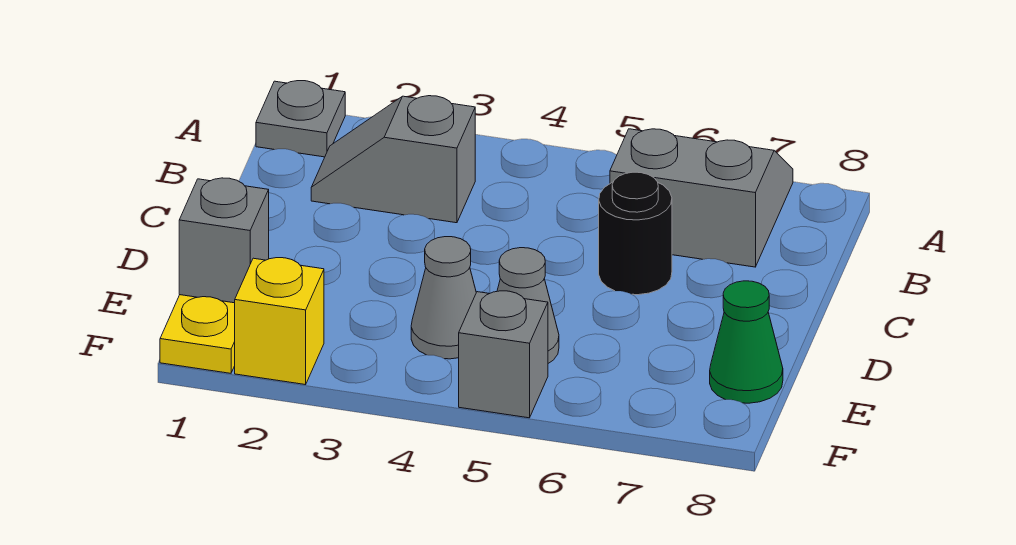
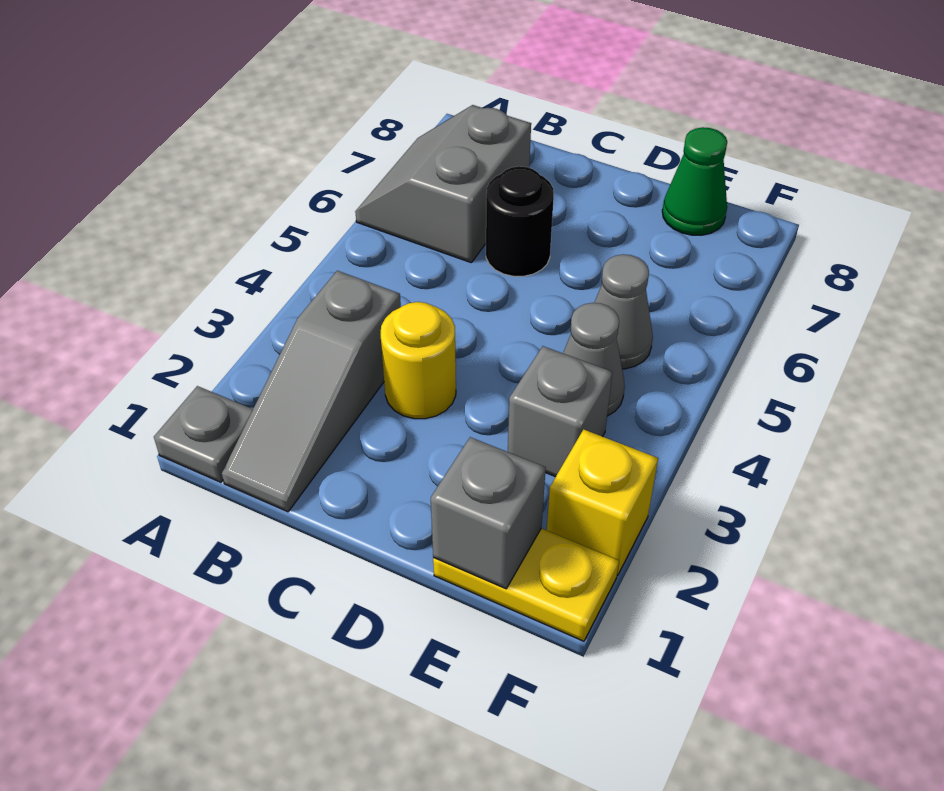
grey 1x2 slope [311,96,475,223] -> grey 1x3 slope [222,271,401,512]
none -> yellow 1x1 round brick [381,302,456,419]
grey 1x1 brick [459,291,548,418] -> grey 1x1 brick moved to [508,346,613,477]

